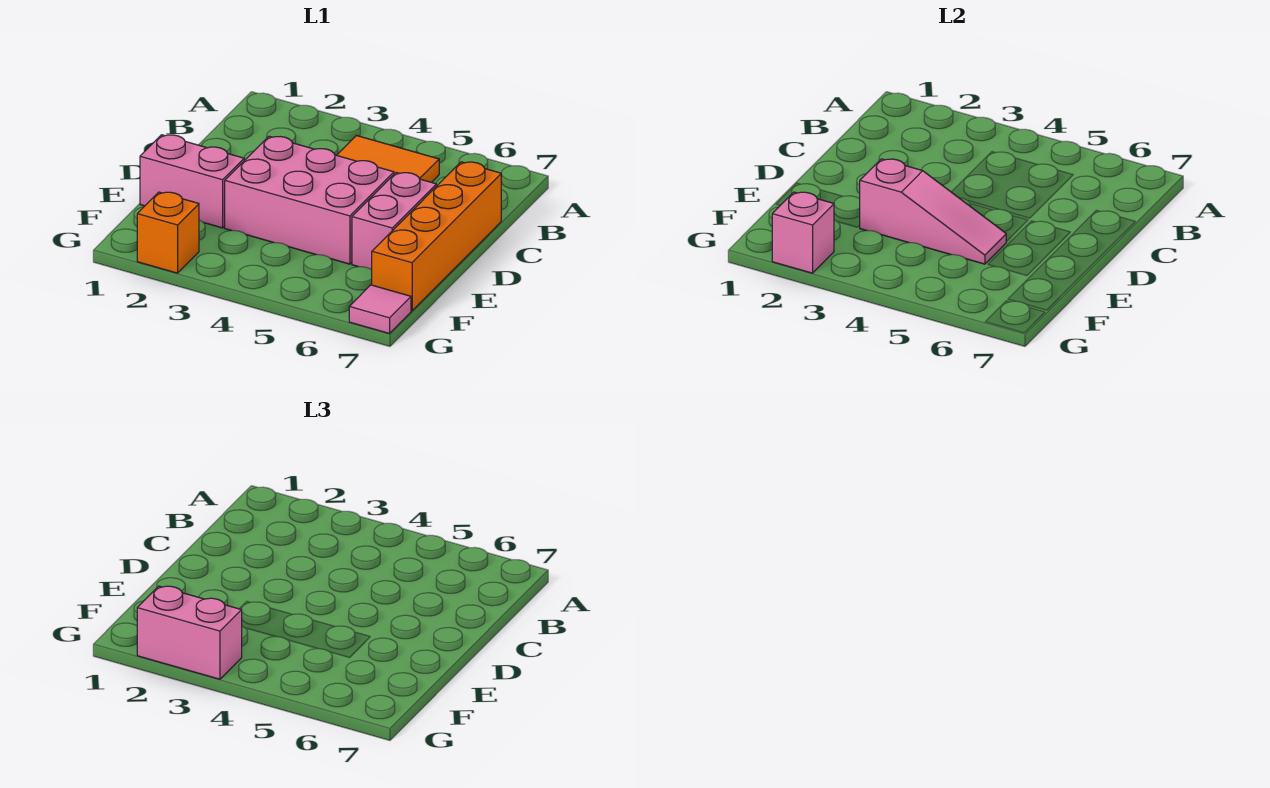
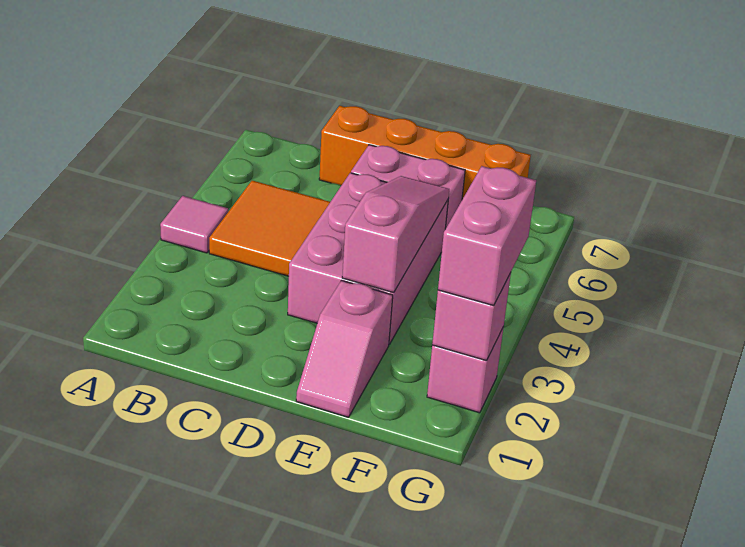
pink 1x2 brick [140,135,244,228] -> pink 1x2 slope [296,280,393,417]
orange 1x1 brick [137,192,199,273] -> pink 1x1 brick [427,328,503,413]
pink 1x1 tile [349,285,411,334] -> pink 1x1 tile moved to [160,196,228,253]

